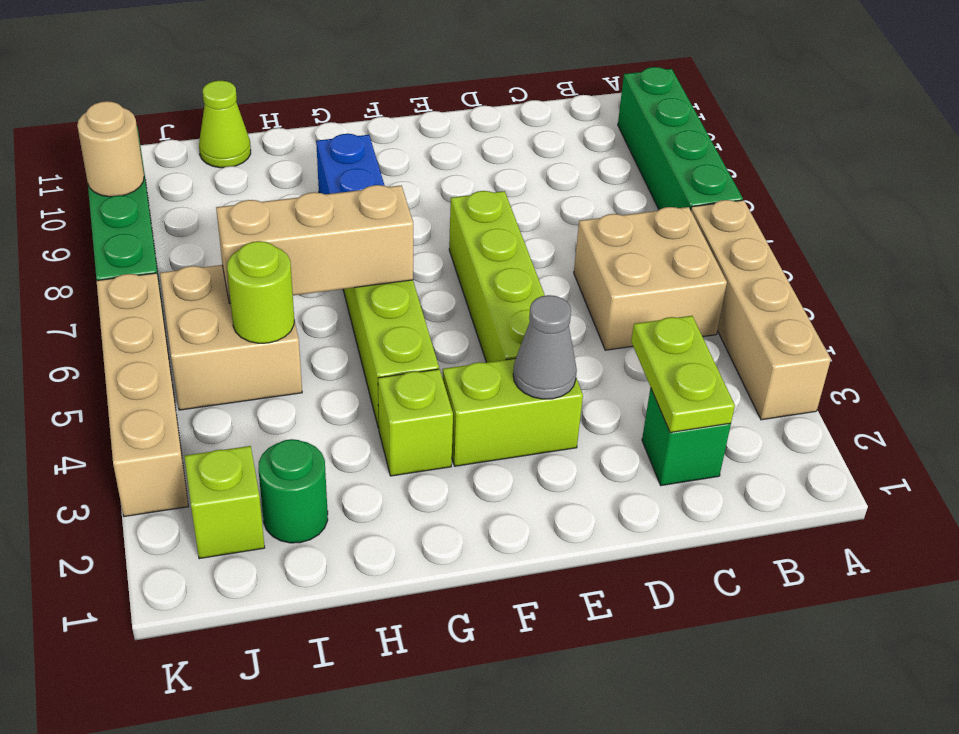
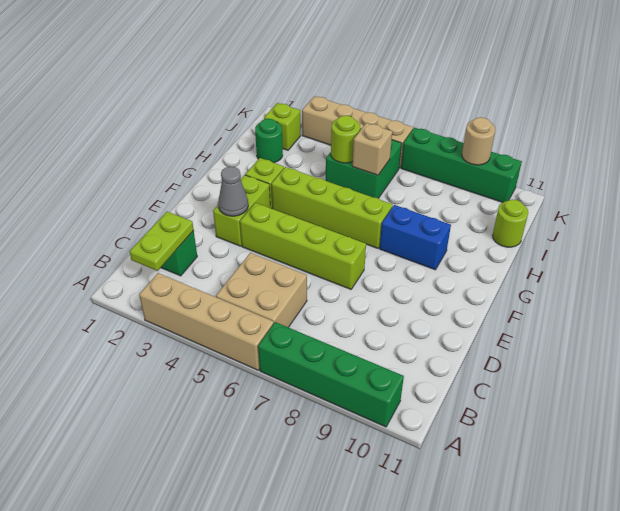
lime 1x2 plate [631,316,735,432] -> lime 1x2 plate turned to [130,212,194,271]
tan 1x3 brick [216,185,413,303] -> tan 1x1 brick [352,123,392,175]
tan 2x2 brick [160,265,302,410] -> green 2x2 brick [326,128,402,198]
lime 1x1 cone [199,80,251,168] -> lime 1x1 round brick [492,199,528,247]

